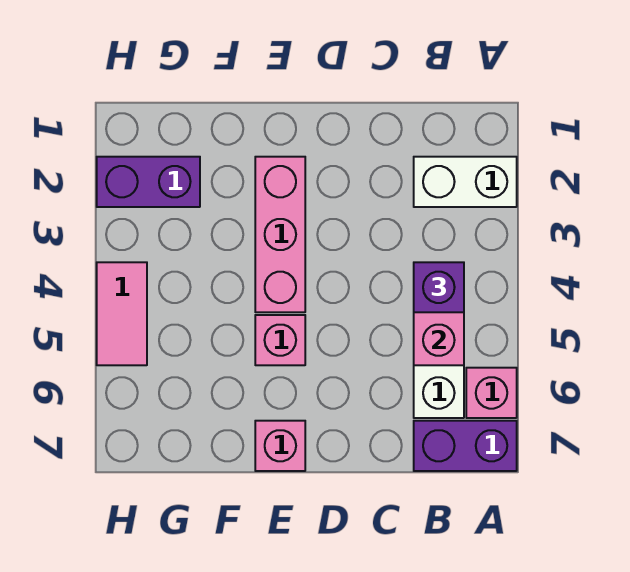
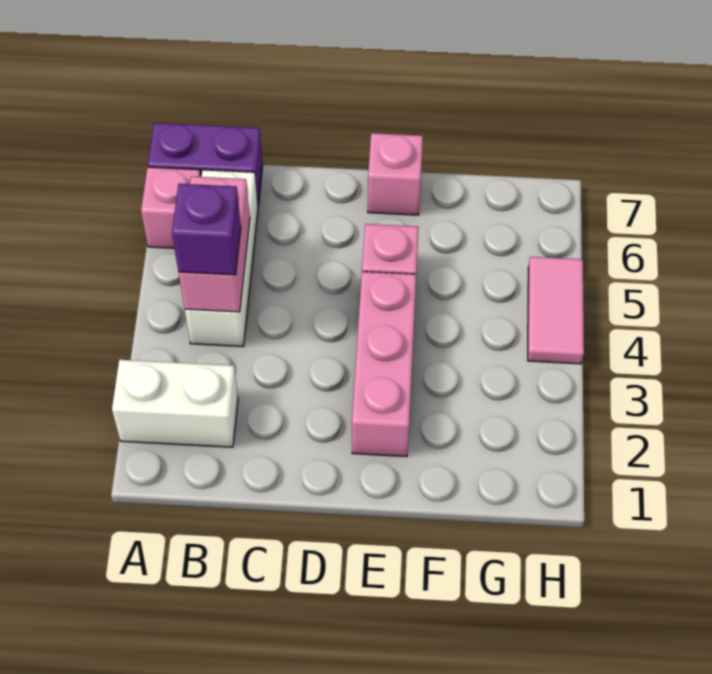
purple 1x2 brick [97,157,200,207] -> none

